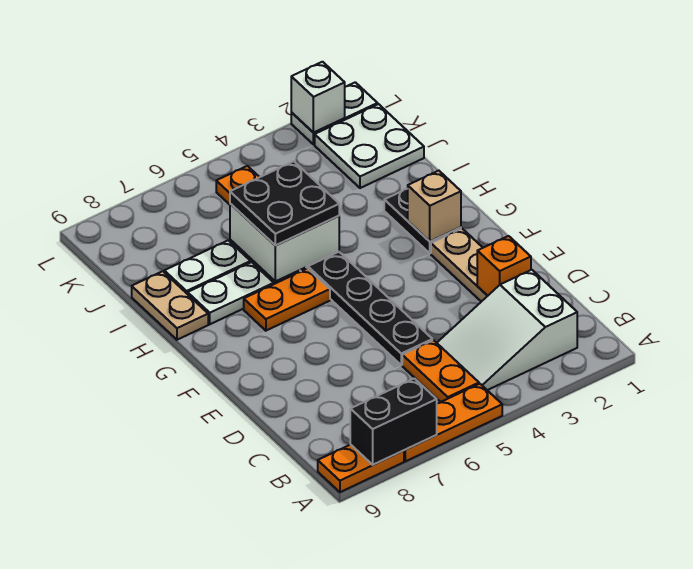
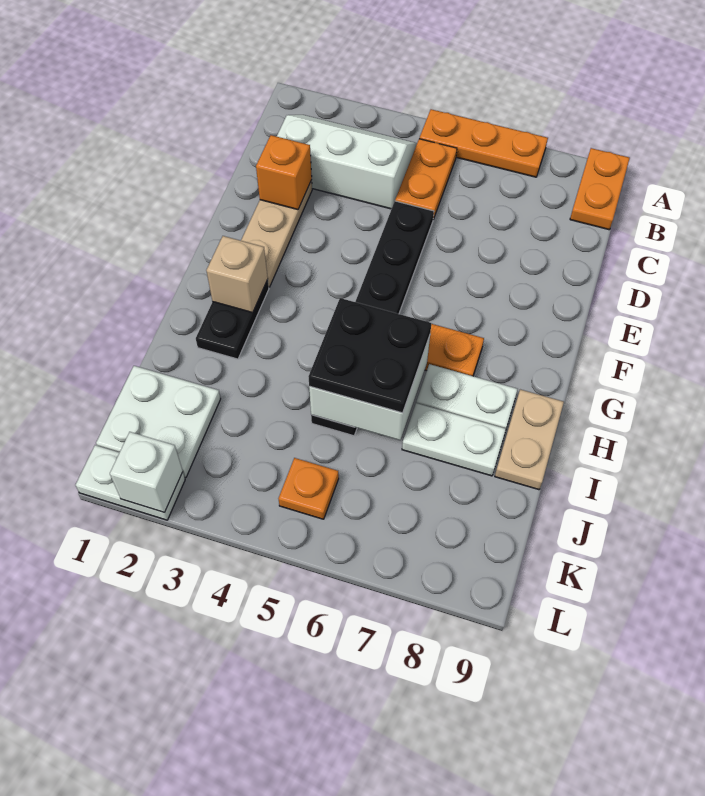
black 1x2 brick [350,379,437,465] -> none
orange 1x2 plate [318,445,404,492] -> orange 1x2 plate turned to [570,148,630,230]
white 2x3 slope [437,270,577,390] -> white 2x3 slope turned to [277,115,417,209]

